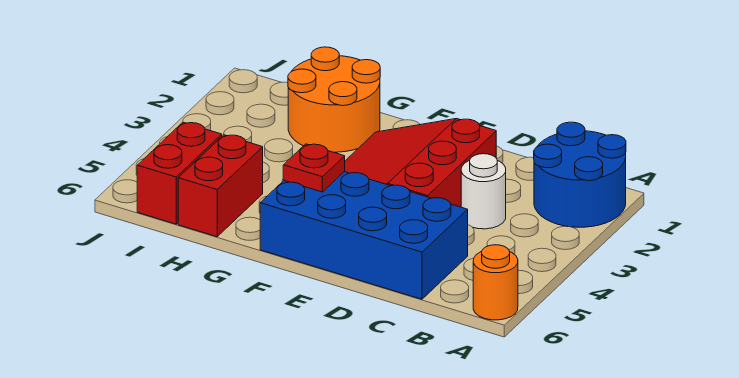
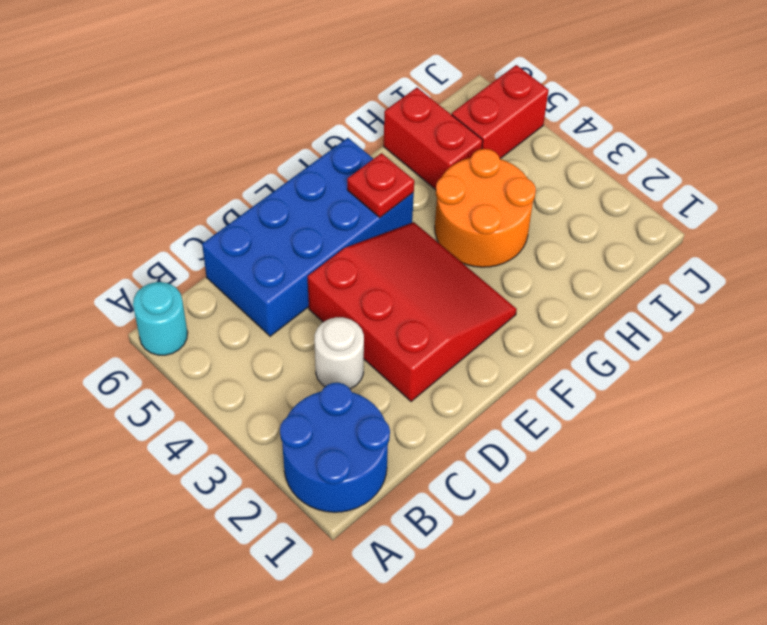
orange 1x1 round brick [473,245,518,320] -> cyan 1x1 round brick [133,282,188,355]
orange 2x2 round brick [288,47,380,152] -> orange 2x2 round brick moved to [435,149,536,267]
red 1x2 brick [137,122,222,224] -> red 1x2 brick turned to [452,65,549,159]

